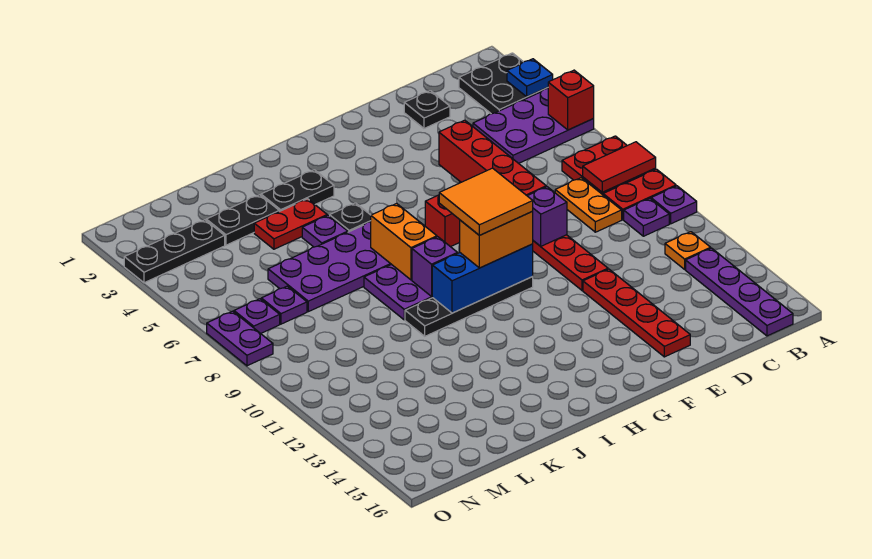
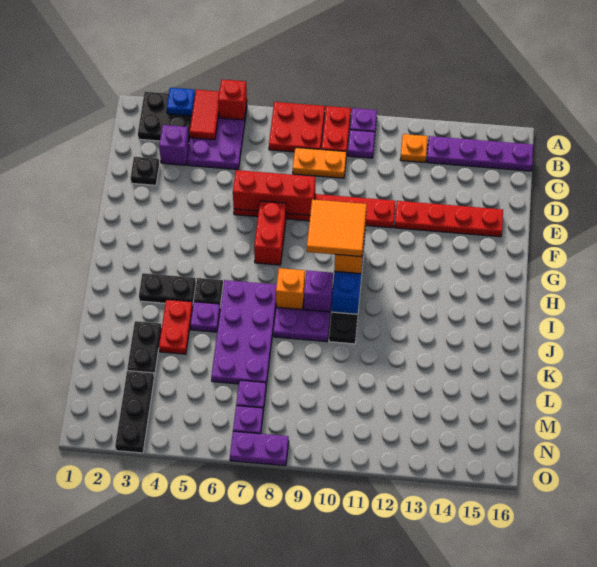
red 1x2 tile [583,142,656,192] -> red 1x2 tile moved to [190,90,219,140]
red 1x4 brick [439,120,546,196] -> red 1x3 brick [233,170,315,215]
purple 1x1 brick [528,187,567,246] -> purple 1x1 brick moved to [159,125,189,165]
black 1x2 plate [261,170,334,211] -> black 1x2 plate turned to [139,273,196,305]
orange 1x2 brick [371,204,437,280] -> orange 1x1 brick [276,268,305,310]

